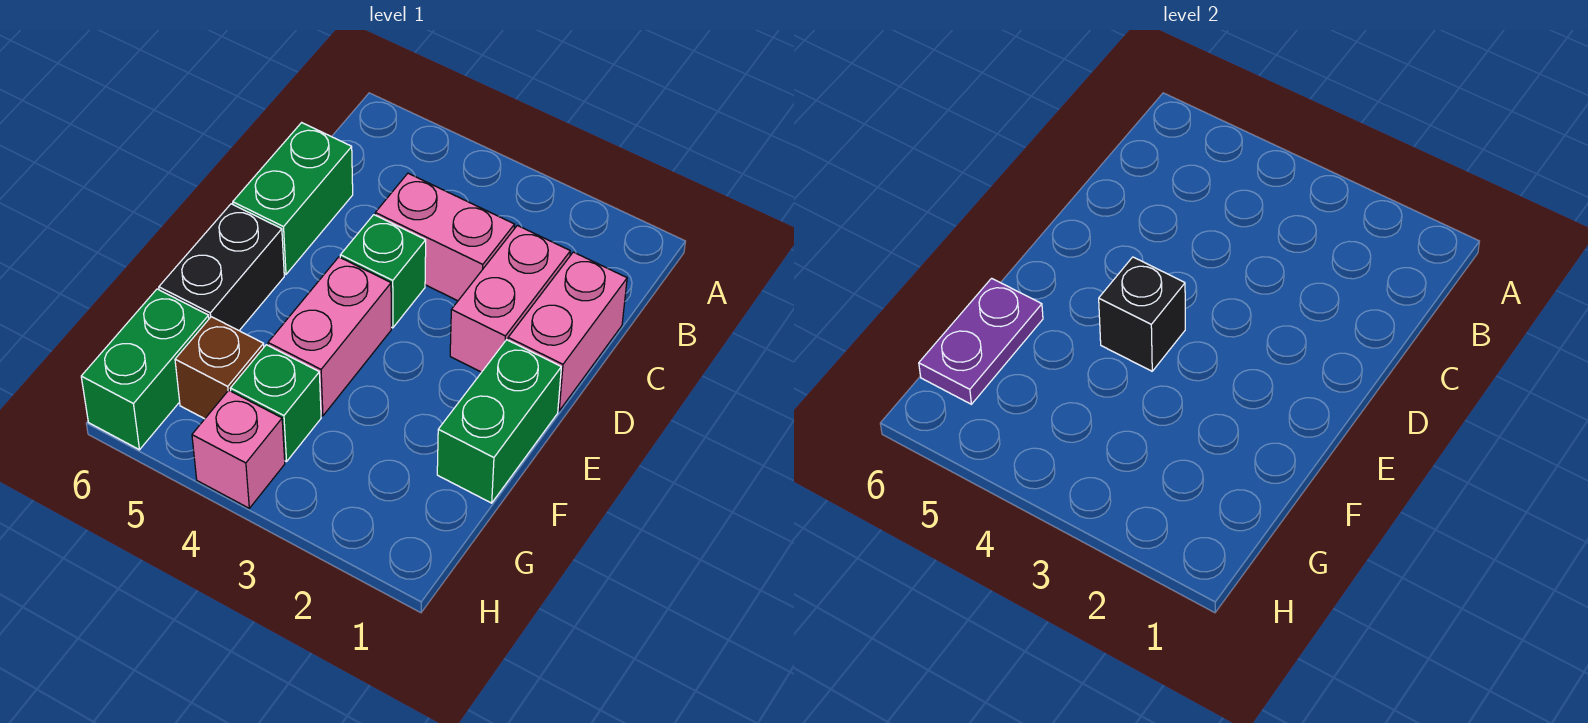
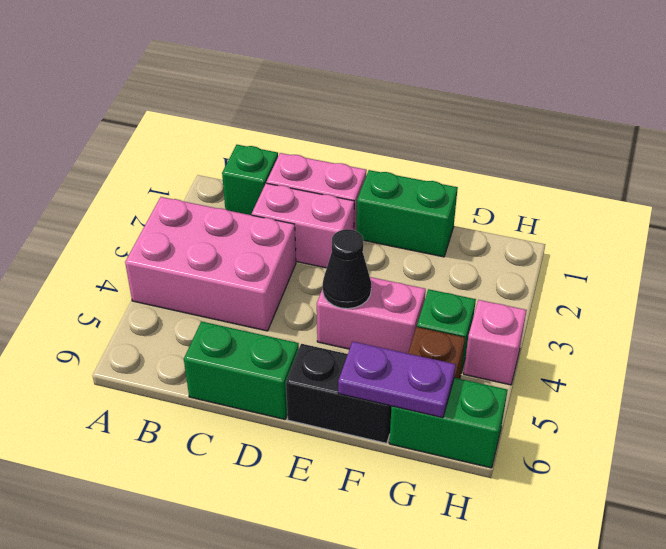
pink 1x2 brick [375,173,515,301] -> pink 2x3 brick [125,197,296,331]
green 1x1 brick [340,215,426,328] -> green 1x1 brick moved to [222,145,278,215]
black 1x1 brick [1099,257,1185,371] -> black 1x1 cone [323,229,371,309]

